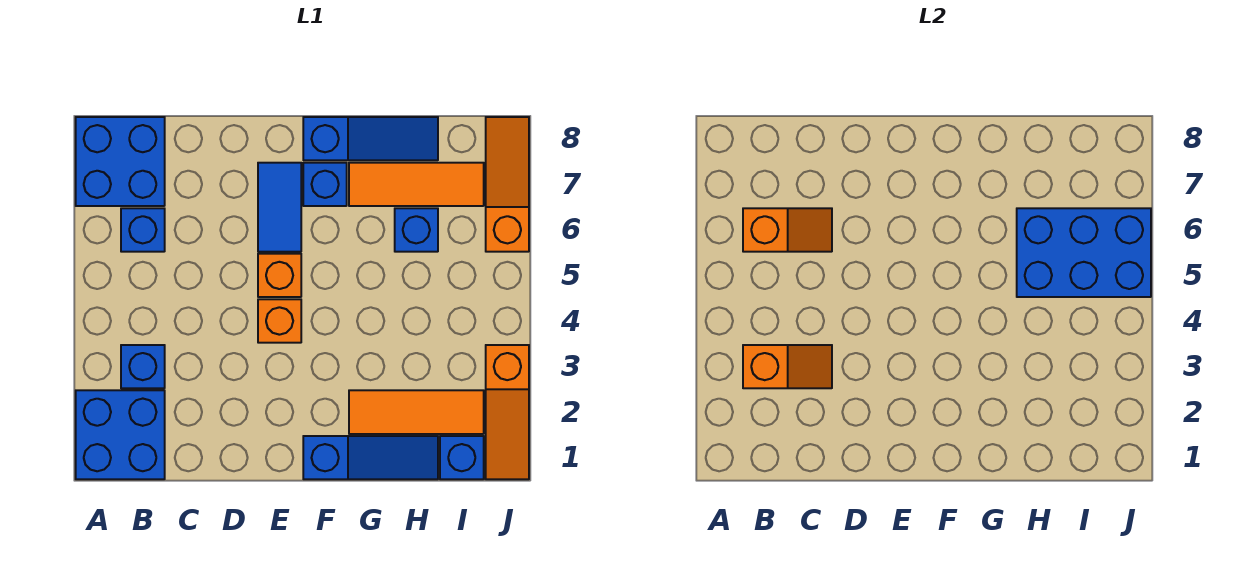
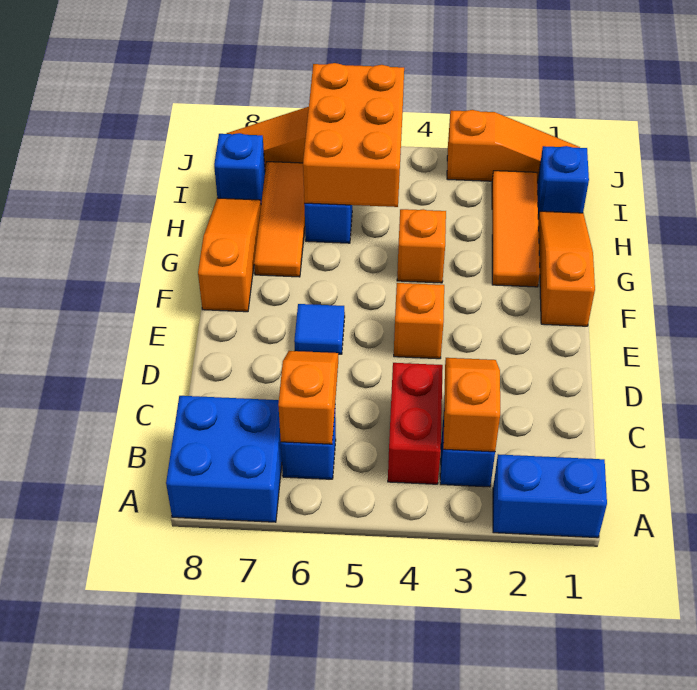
blue 2x2 brick [76,390,165,479] -> blue 1x2 brick [493,454,607,538]
none -> red 1x2 brick [388,363,443,484]
orange 1x1 brick [258,254,301,297] -> orange 1x1 brick moved to [397,209,446,283]
blue 1x2 tile [258,163,301,252] -> blue 1x1 tile [294,304,345,354]
blue 1x3 slope [303,436,438,479] -> orange 1x3 slope [538,211,595,326]
blue 1x1 brick [303,163,347,206] -> blue 1x1 brick moved to [214,133,265,202]
blue 1x3 slope [303,117,438,160] -> orange 1x3 slope [198,198,261,312]
blue 2x3 brick [1017,208,1151,297] -> orange 2x3 brick [303,63,404,207]

